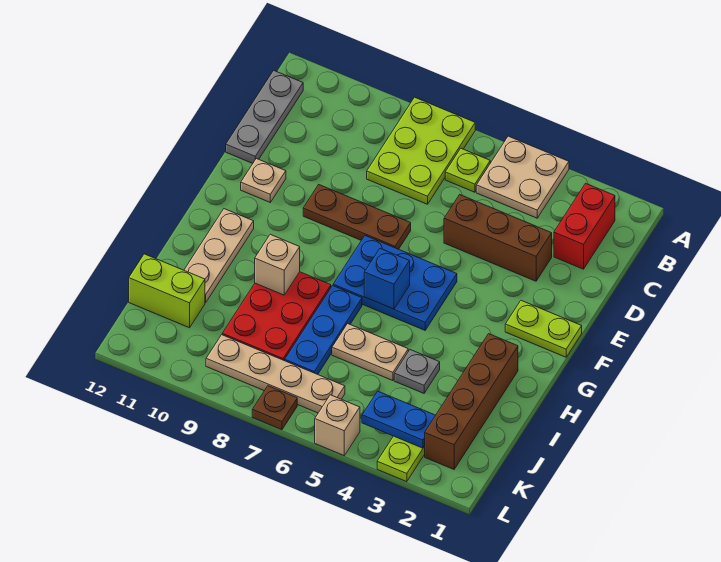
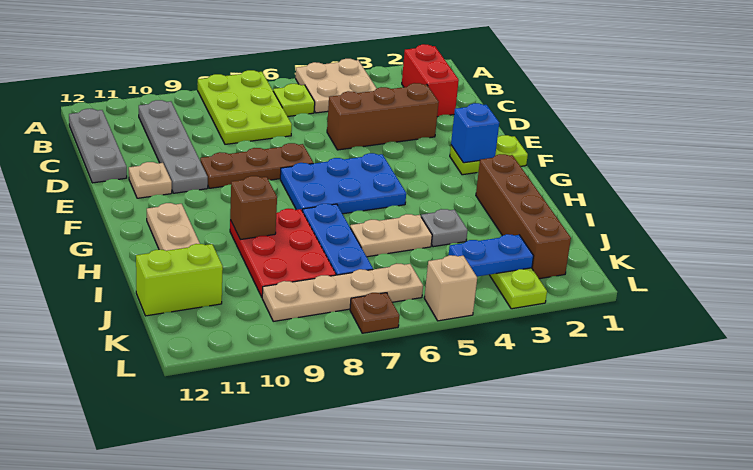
none -> grey 1x4 plate [139,100,208,193]
blue 1x1 brick [364,248,410,309] -> blue 1x1 brick moved to [451,103,499,163]
tan 1x1 brick [255,234,300,295] -> brown 1x1 brick [230,176,277,240]

